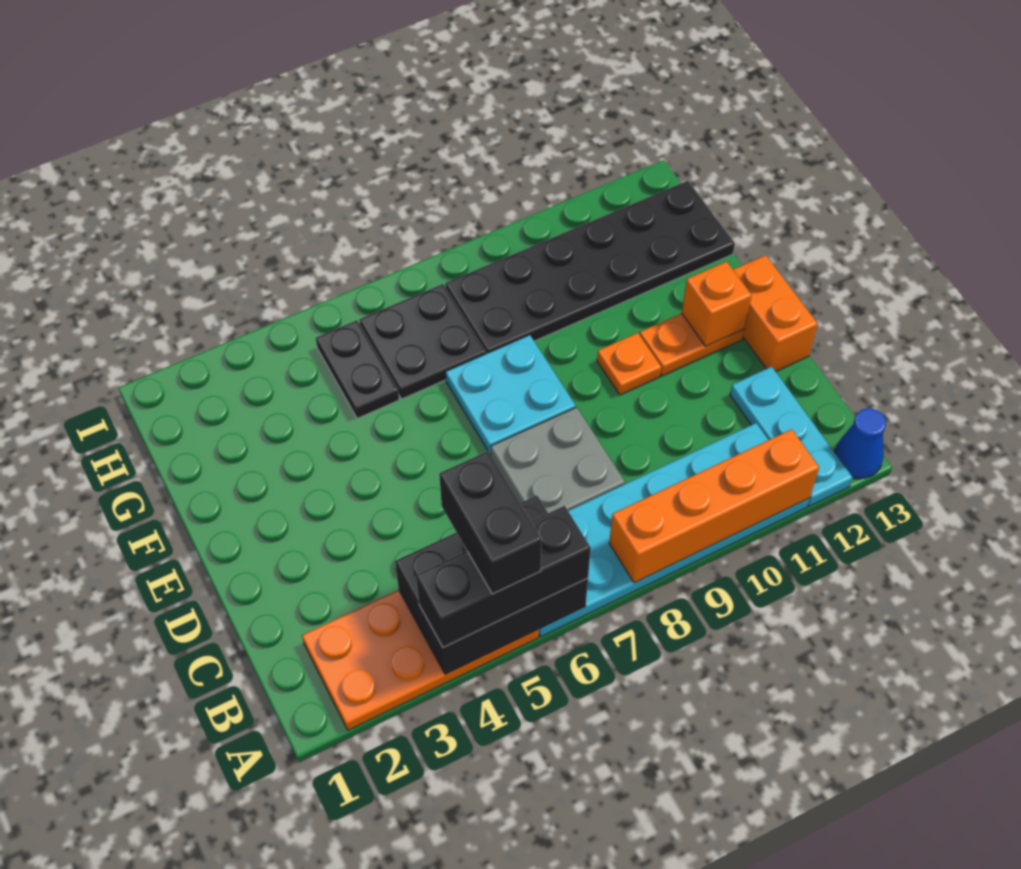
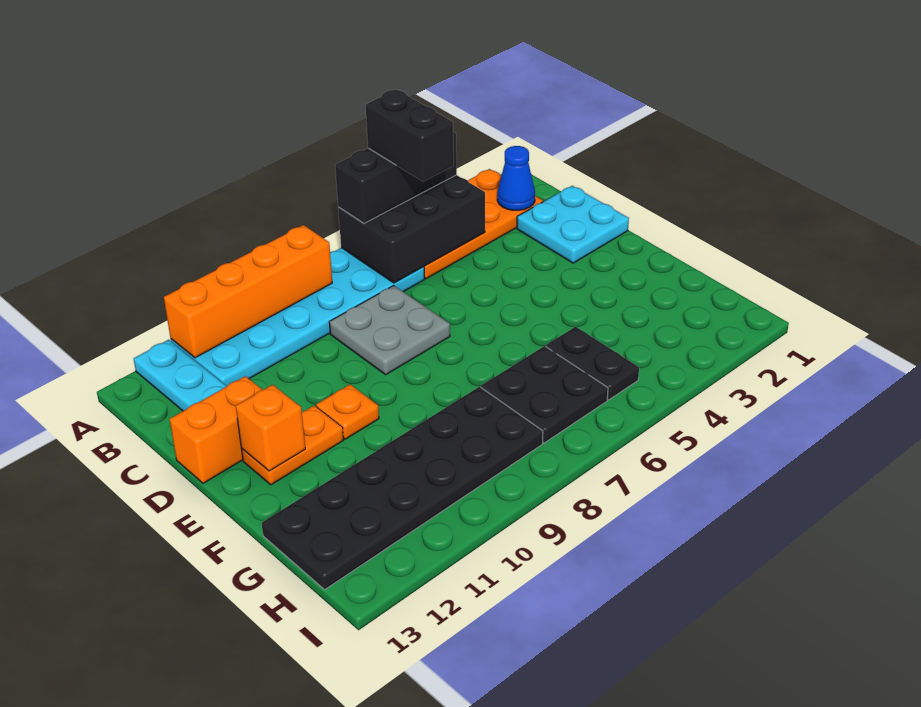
blue 1x1 cone [835,408,886,479] -> blue 1x1 cone moved to [497,146,535,210]
orange 1x2 brick [733,255,818,371] -> orange 1x2 brick turned to [169,376,262,483]
cyan 2x2 plate [446,335,576,454] -> cyan 2x2 plate moved to [517,186,629,263]

